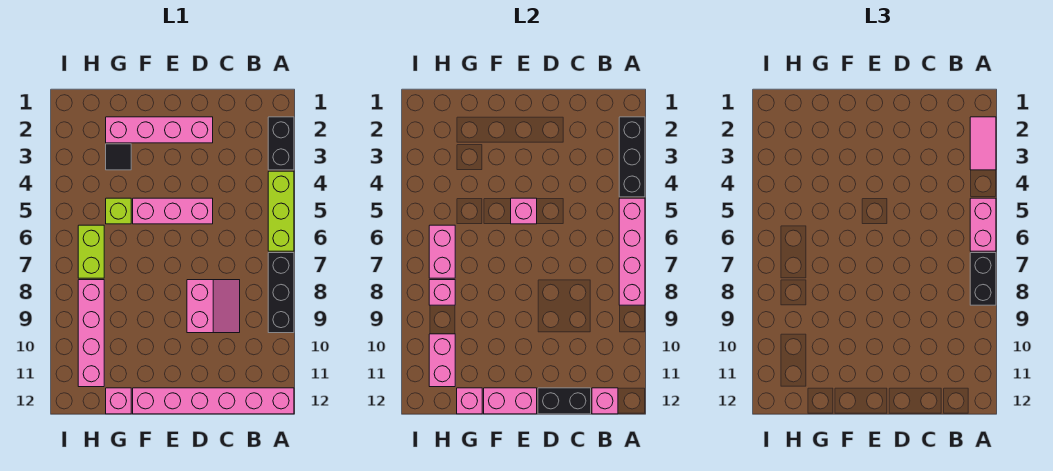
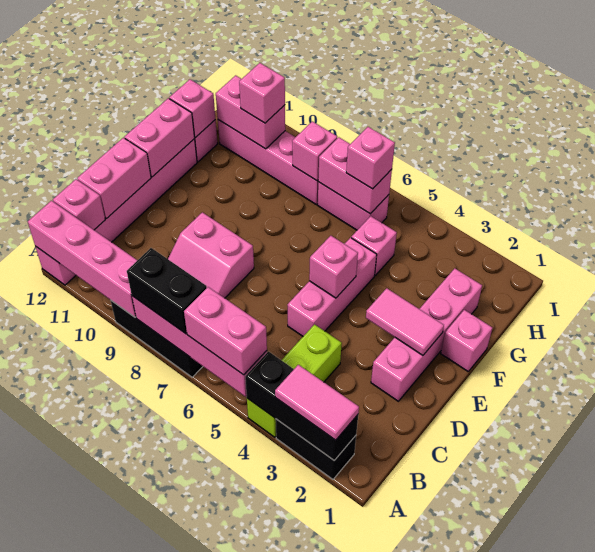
lime 1x3 brick [268,171,294,251] -> lime 1x3 brick turned to [247,325,342,437]
none -> pink 1x4 brick [28,201,137,317]
black 1x2 brick [538,388,591,414] -> pink 1x2 brick [77,138,151,219]
none -> pink 1x2 tile [366,288,444,355]
none -> pink 1x1 brick [441,310,492,371]
black 1x1 tile [106,144,131,170] -> none
lime 1x1 brick [106,198,131,224] -> pink 1x1 brick [351,216,397,275]
lime 1x2 brick [78,225,104,278] -> pink 1x2 brick [318,182,389,230]
none -> pink 1x1 brick [346,127,395,189]
none -> pink 1x1 brick [239,63,285,123]

